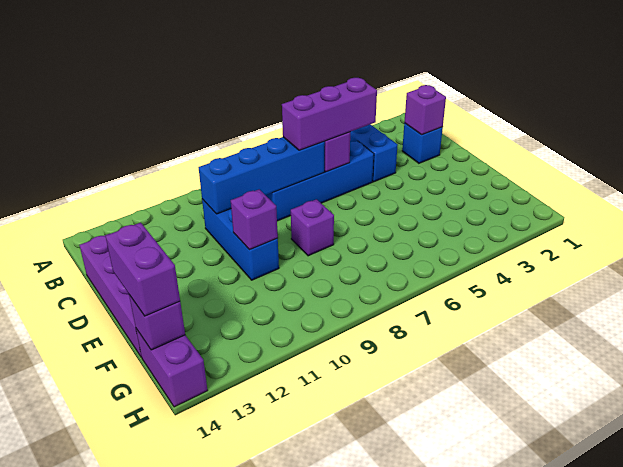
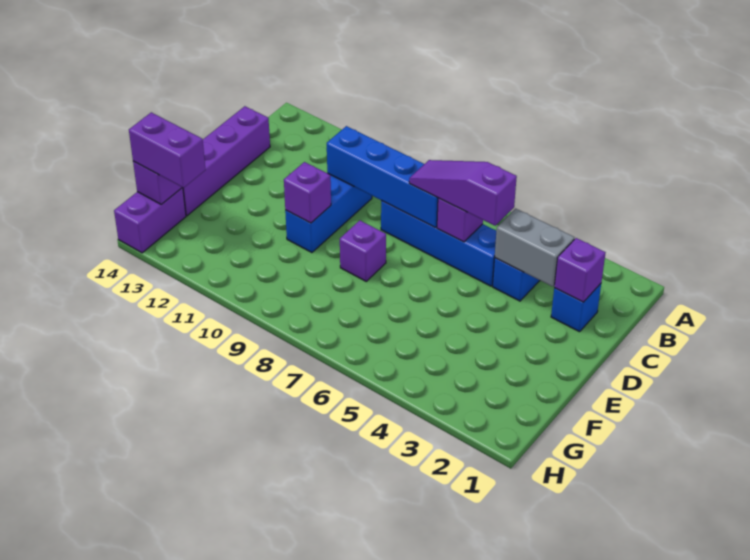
none -> grey 1x2 brick [495,209,575,287]
purple 1x3 brick [282,78,377,150] -> purple 1x3 slope [409,160,517,226]
purple 1x2 brick [106,223,180,316] -> purple 1x2 brick turned to [129,112,206,188]

